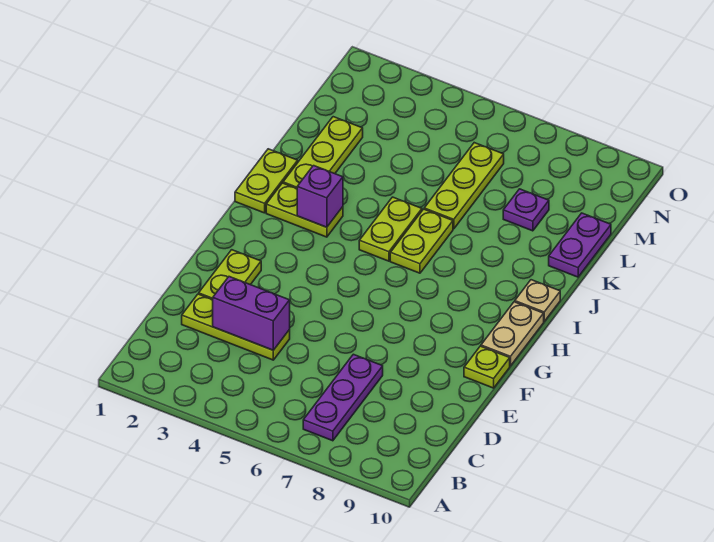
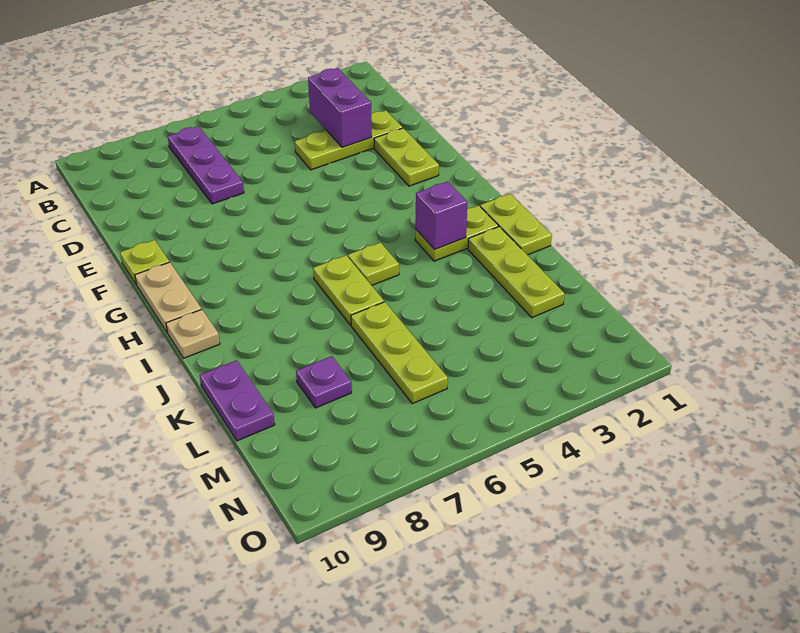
purple 1x2 brick [213,277,290,350] -> purple 1x2 brick turned to [308,68,372,147]
lime 1x2 plate [359,197,422,261] -> lime 1x1 plate [348,242,399,285]

